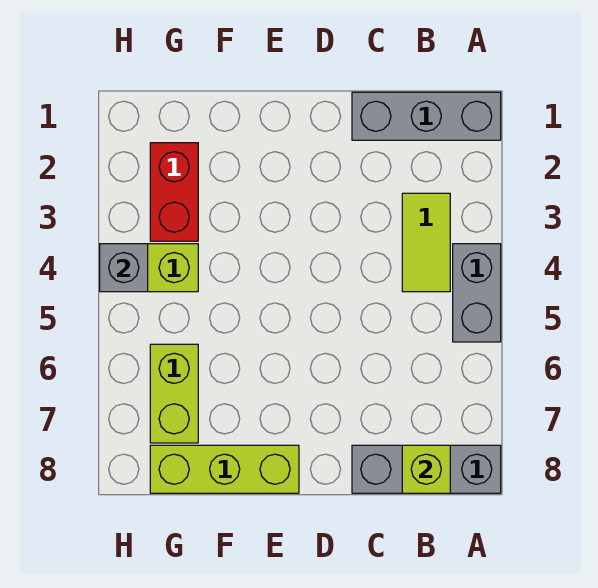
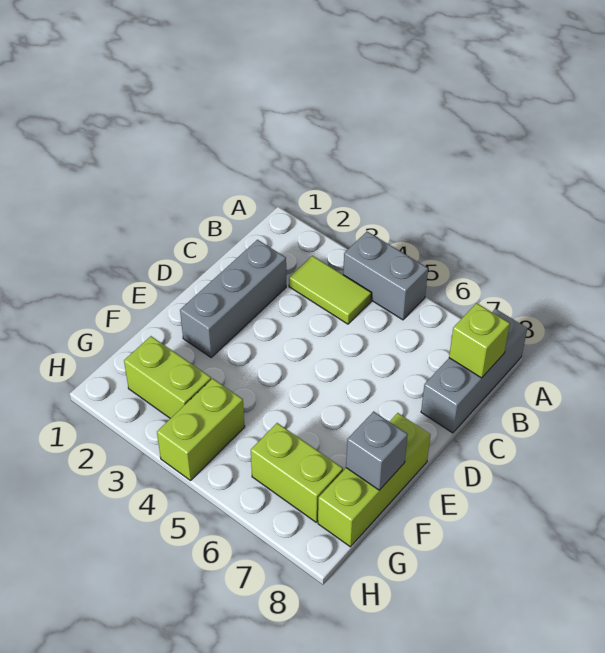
grey 1x3 brick [352,92,501,140] -> grey 1x3 brick moved to [180,240,286,357]
red 1x2 brick [150,143,198,241] -> lime 1x2 brick [124,336,211,418]
grey 1x1 brick [100,244,148,292] -> grey 1x1 brick moved to [346,411,408,490]

